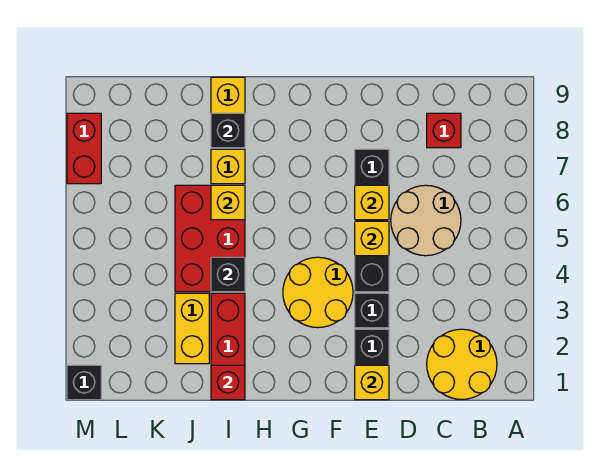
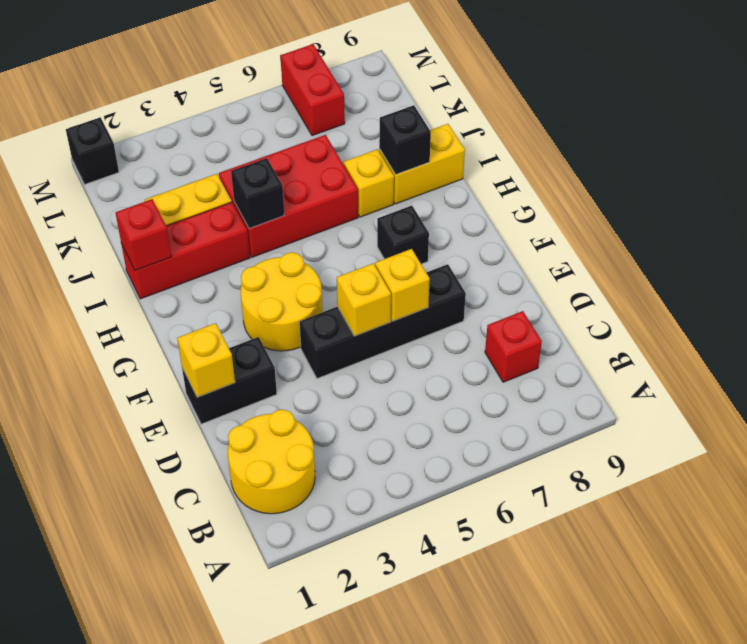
tan 2x2 round brick [391,185,461,256] -> none
black 1x1 brick [355,293,389,328] -> black 1x1 brick moved to [377,206,429,264]
yellow 1x1 brick [211,185,245,220] -> none
red 1x2 brick [67,113,101,184] -> red 1x2 brick turned to [281,44,345,136]

